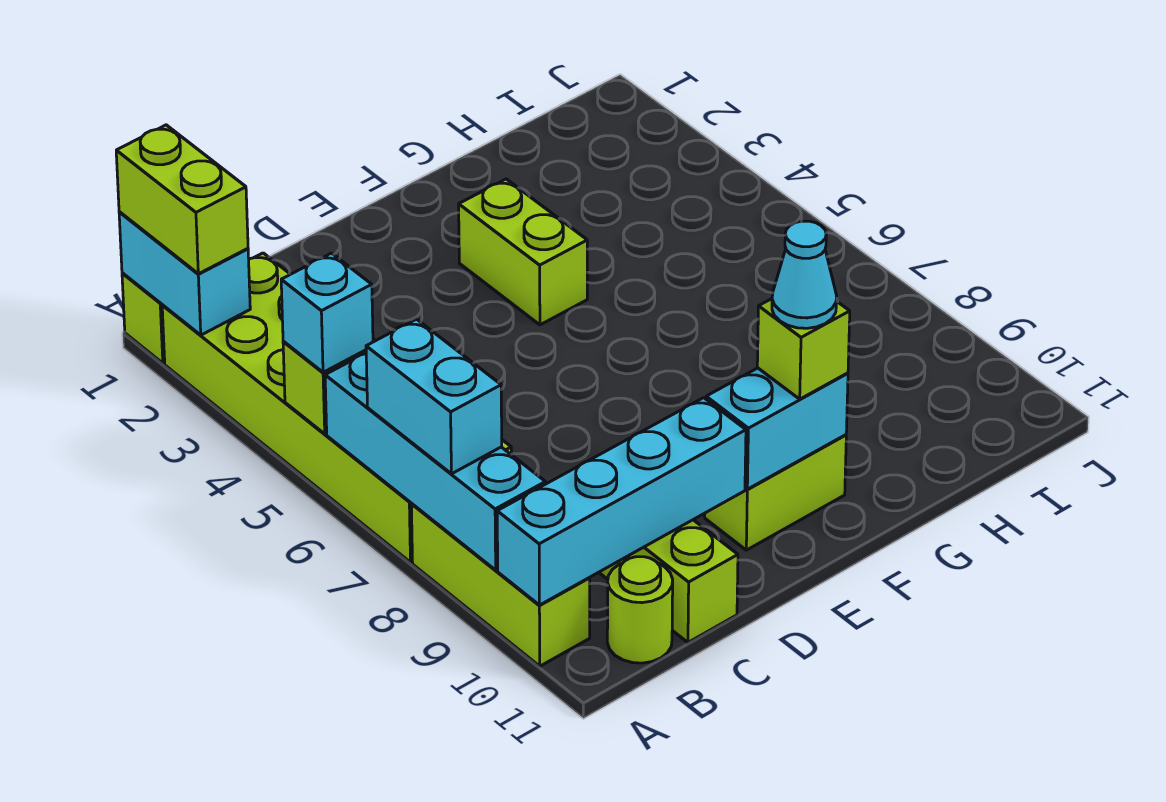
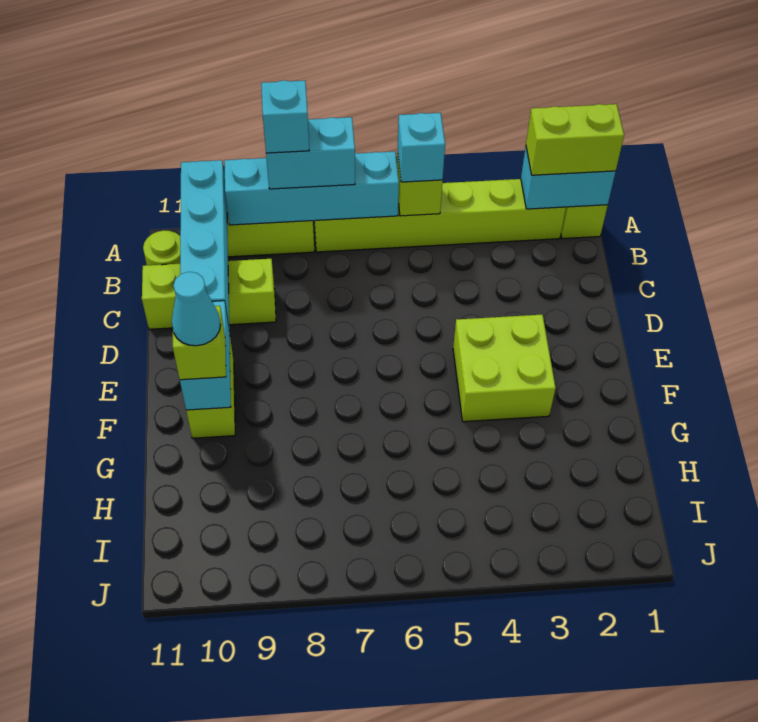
lime 2x6 brick [162,253,511,562] -> lime 1x6 brick [314,179,566,252]
none -> cyan 1x1 brick [261,80,309,153]
lime 1x2 brick [459,179,587,325] -> lime 2x2 brick [453,315,556,422]

